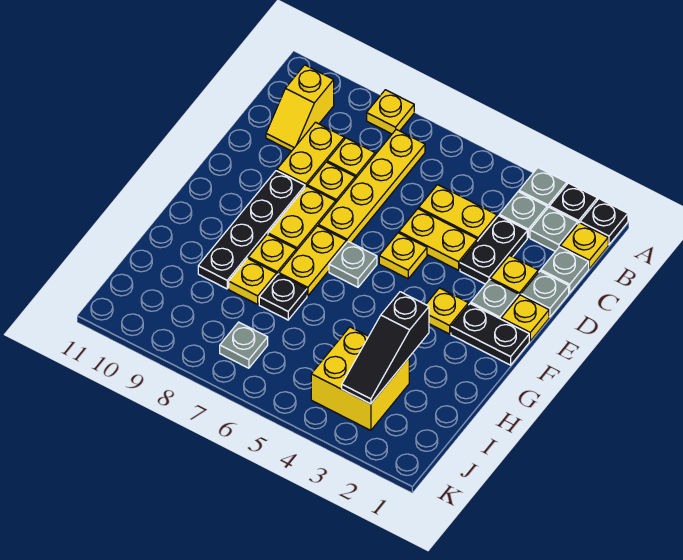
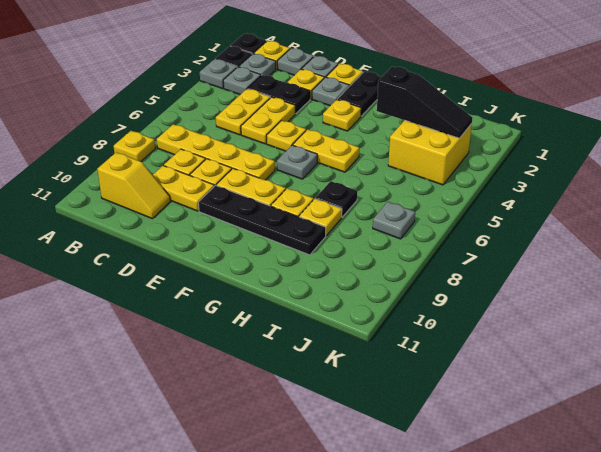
yellow 1x2 plate [279,226,346,296] -> yellow 1x2 plate moved to [293,130,359,172]

